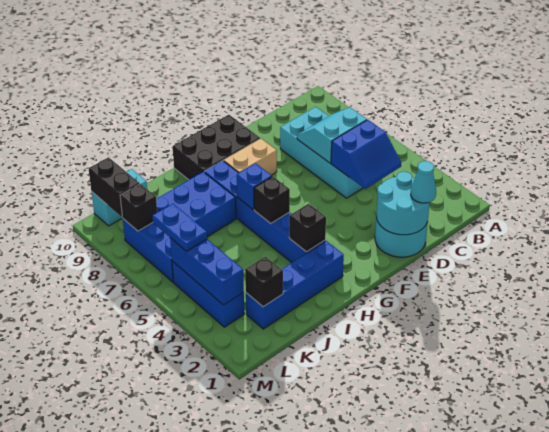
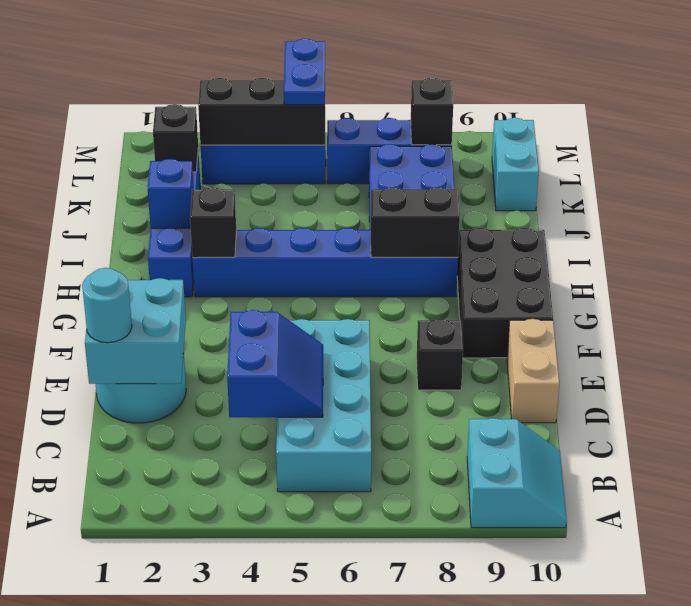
blue 2x2 slope [331,120,401,189] -> blue 2x2 slope turned to [227,310,323,417]
cyan 2x4 brick [280,107,363,198] -> cyan 2x4 brick turned to [276,319,371,492]
cyan 2x2 slope [297,107,367,163] -> cyan 2x2 slope moved to [467,418,567,528]
cyan 2x2 round brick [376,172,430,235] -> cyan 2x2 brick [85,278,186,384]
cyan 1x1 cone [411,161,436,203] -> cyan 1x1 round brick [82,268,132,343]
tan 1x2 brick [224,139,277,175] -> tan 1x2 brick moved to [507,319,559,423]
black 1x1 brick [254,176,290,223] -> black 1x1 brick moved to [417,319,463,390]
blue 1x1 brick [237,163,272,210] -> blue 1x1 brick moved to [148,159,194,228]
blue 1x3 brick [170,238,244,305] -> black 1x3 brick [198,78,325,145]
blue 1x2 plate [153,204,207,251] -> blue 1x2 plate turned to [284,39,325,105]
black 1x2 brick [89,157,140,217] -> black 1x2 brick moved to [370,187,460,257]

